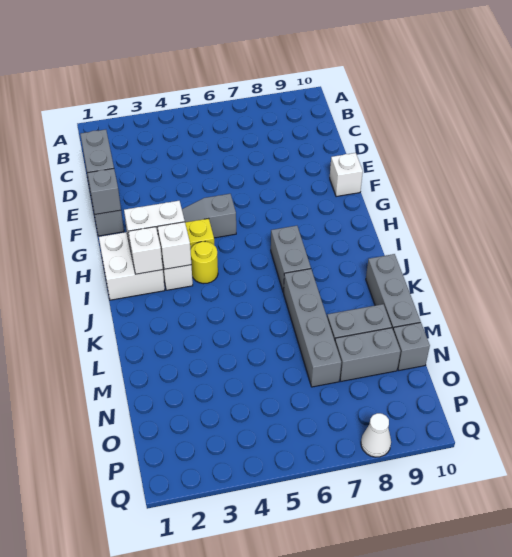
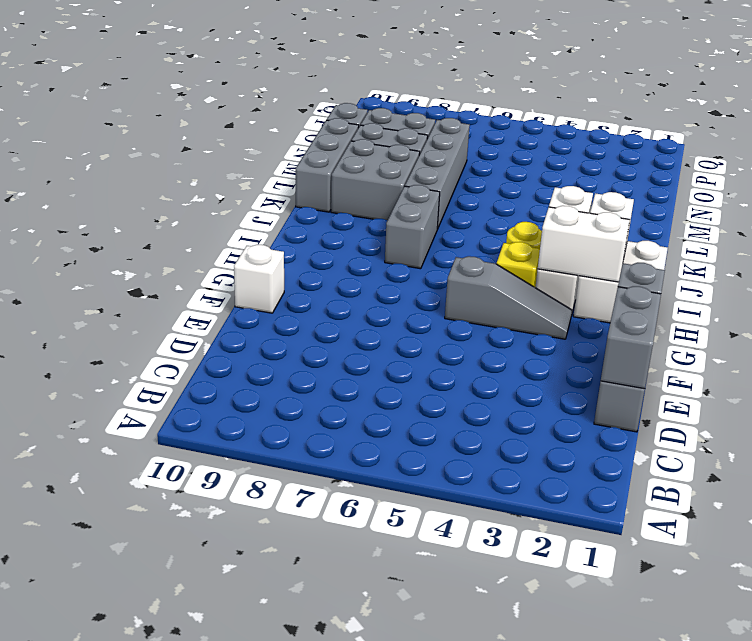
none -> grey 2x2 brick [331,139,420,220]
white 1x1 cone [361,413,391,457] -> none

